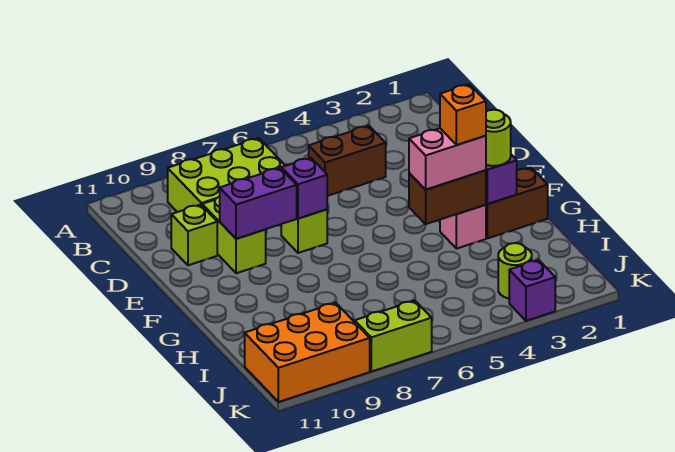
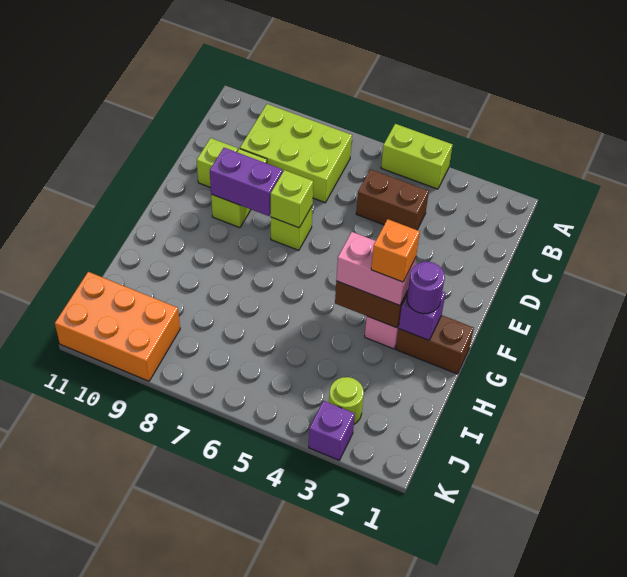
purple 1x1 brick [281,158,327,219] -> lime 1x1 brick [271,170,313,228]
lime 1x1 round brick [486,110,511,166] -> purple 1x1 round brick [407,262,445,314]
lime 1x2 brick [355,301,432,371] -> lime 1x2 brick moved to [381,124,453,189]

